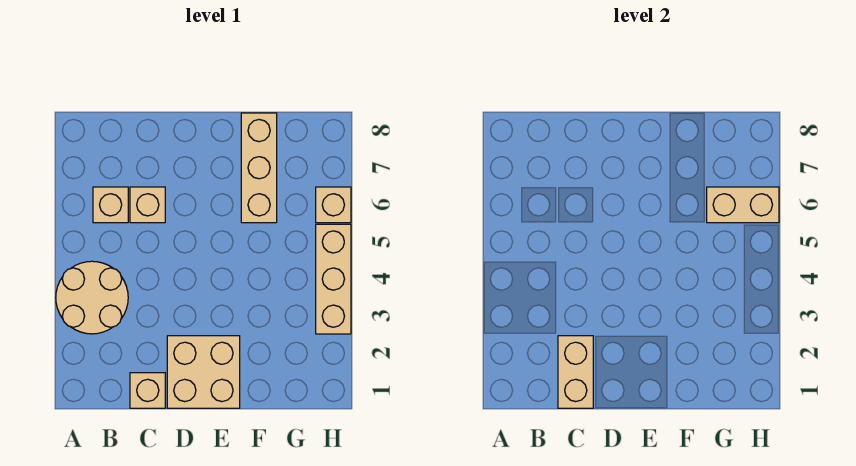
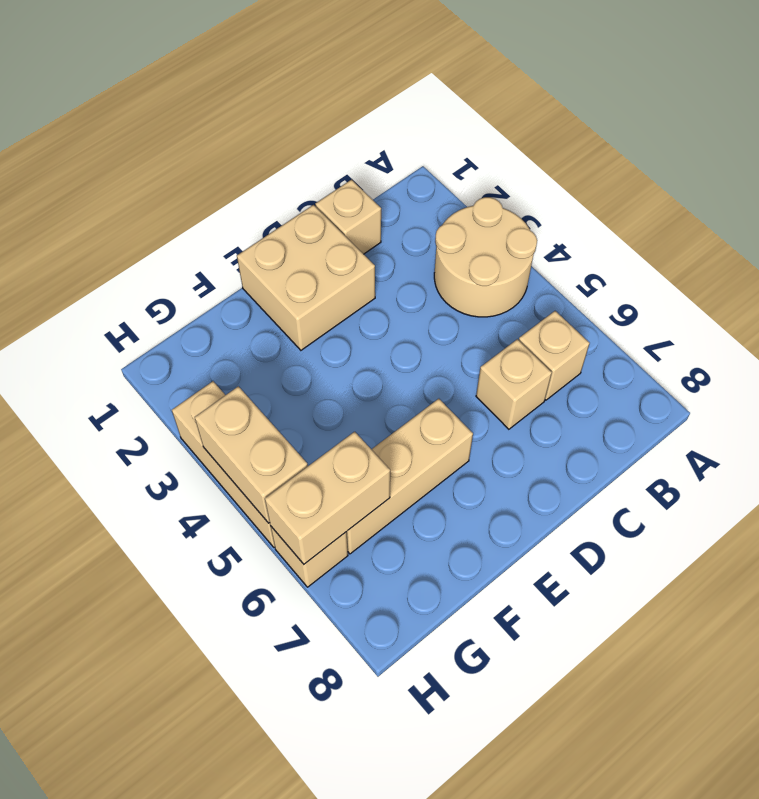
tan 1x2 brick [558,336,593,408] -> tan 1x2 brick moved to [195,386,308,523]
tan 1x3 brick [241,113,277,223] -> tan 1x3 brick turned to [346,399,473,554]

